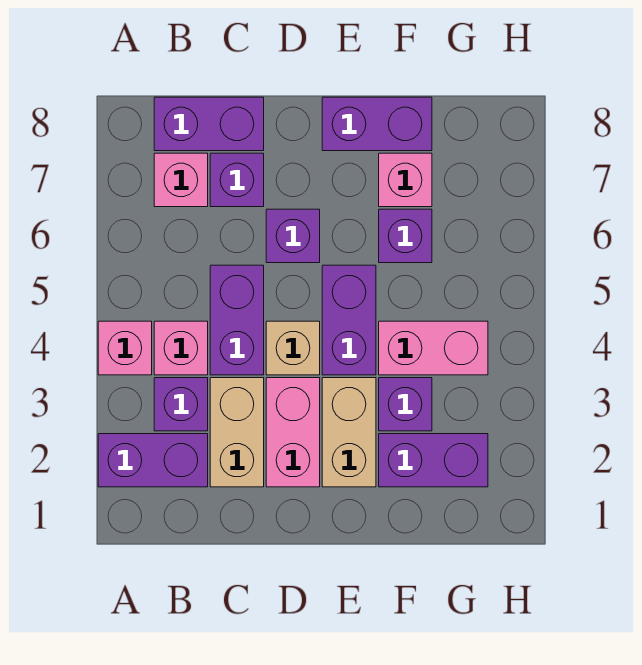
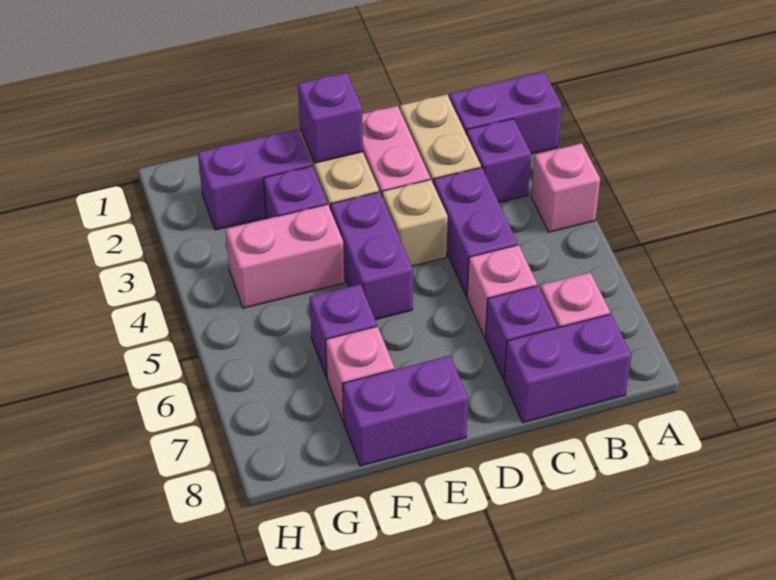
pink 1x1 brick [154,321,208,375] -> pink 1x1 brick moved to [467,245,537,337]
purple 1x1 brick [266,209,320,263] -> purple 1x1 brick moved to [298,73,363,163]

